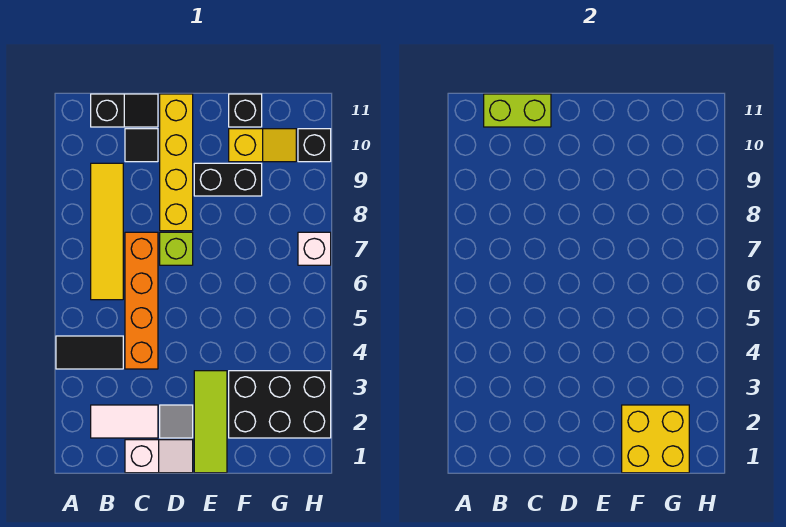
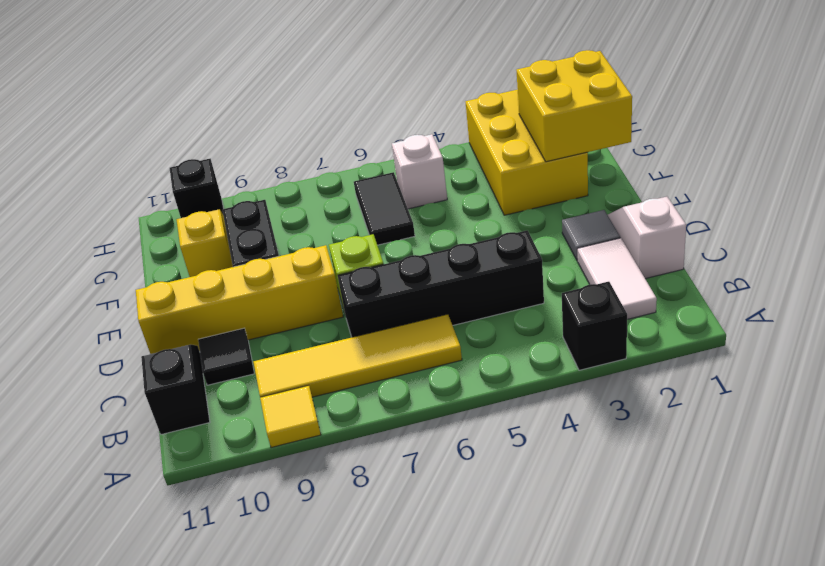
black 1x2 tile [56,336,123,369] -> black 1x2 tile moved to [354,172,415,245]
none -> yellow 1x1 tile [260,386,321,448]
lime 1x2 brick [484,94,551,127] -> none
orange 1x4 brick [125,232,158,369] -> black 1x4 brick [338,230,544,337]
lime 1x3 tile [194,371,227,473] -> none
black 2x3 brick [229,371,331,438] -> yellow 2x3 brick [466,90,588,215]
black 1x1 brick [229,94,262,127] -> black 1x1 brick moved to [562,282,627,370]
white 1x1 brick [298,232,331,265] -> white 1x1 brick moved to [392,134,447,209]

